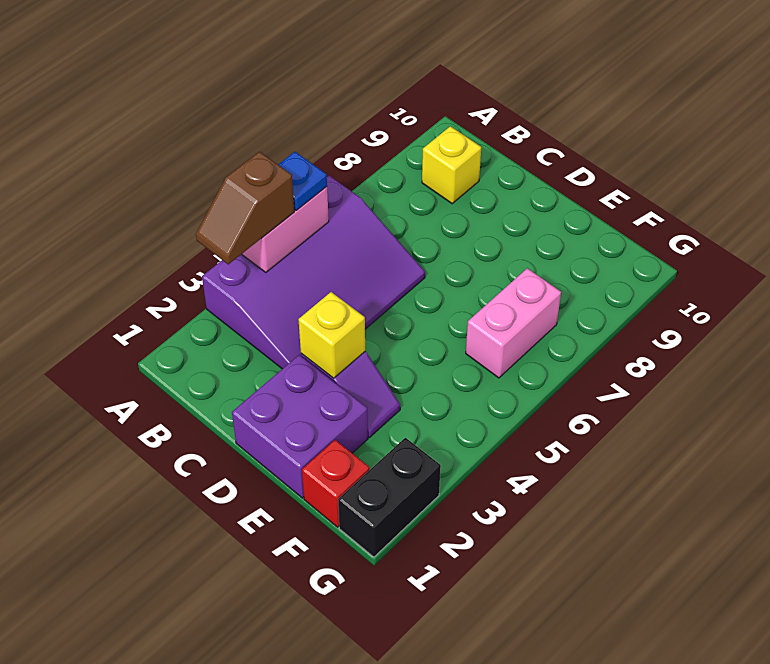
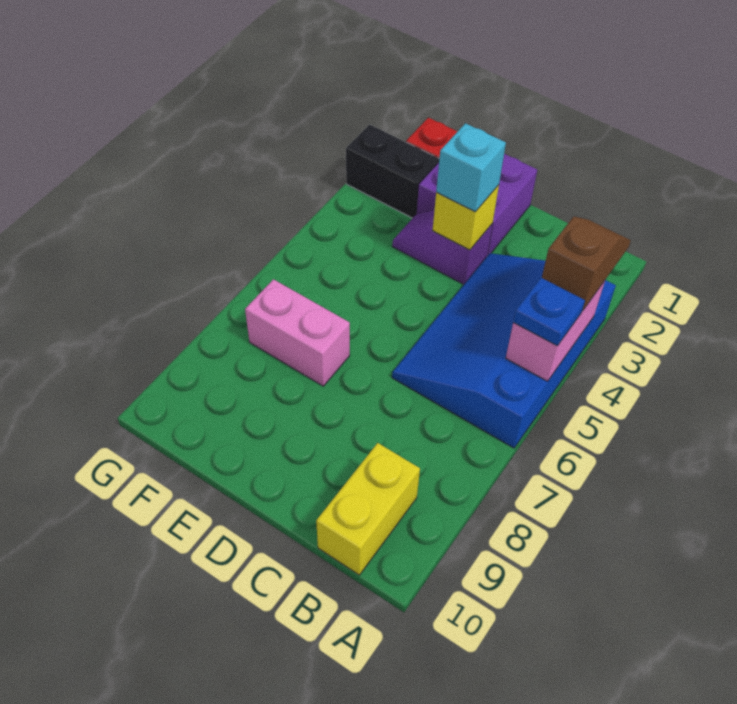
purple 3x4 slope [202,176,425,369] -> blue 3x4 slope [392,253,616,448]
yellow 1x1 brick [422,126,481,204] -> yellow 1x2 brick [316,443,420,575]
none -> cyan 1x1 brick [436,123,506,212]
pink 1x2 brick [466,268,561,378] -> pink 1x2 brick turned to [245,279,350,386]
black 1x2 brick [338,438,441,557] -> black 1x2 brick turned to [346,125,439,218]

